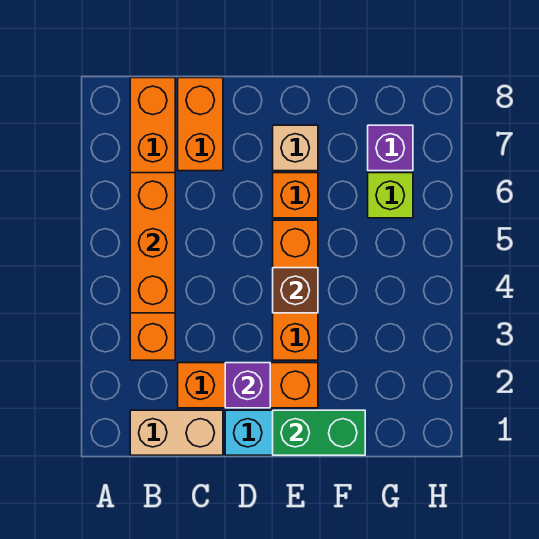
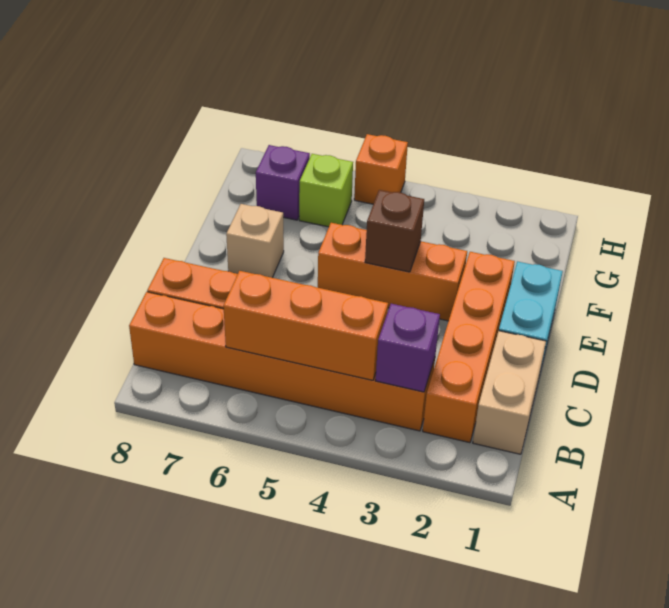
orange 1x3 brick [178,363,318,408] -> orange 1x4 brick [423,252,515,443]
purple 1x1 brick [225,363,270,408] -> purple 1x1 brick moved to [376,304,440,392]
green 1x2 brick [273,410,365,455] -> none
orange 1x1 brick [273,173,318,218] -> orange 1x1 brick moved to [354,134,408,204]

